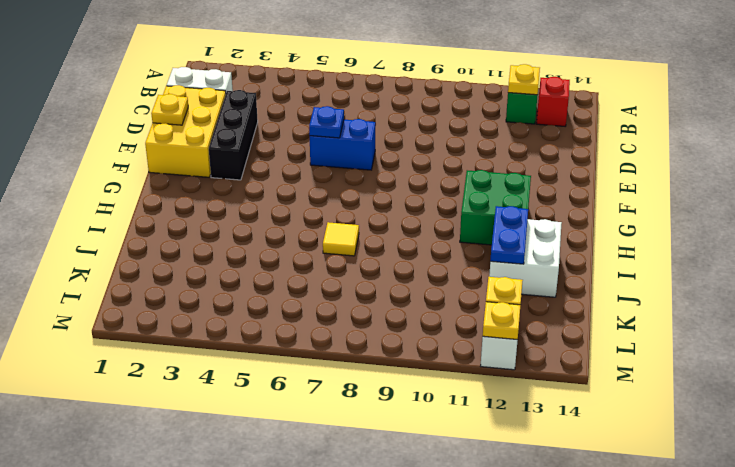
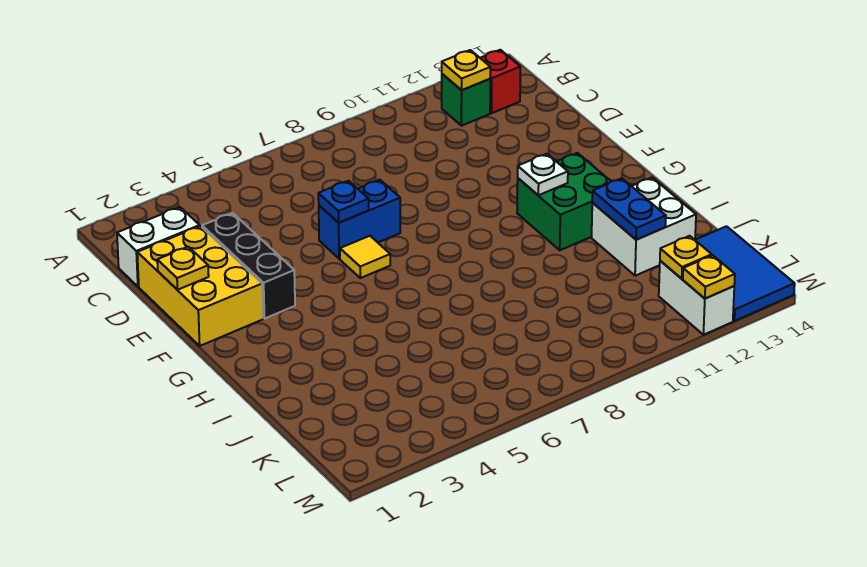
none -> white 1x1 plate [518,154,568,195]
yellow 1x1 tile [323,222,359,256] -> yellow 1x1 tile moved to [340,236,390,278]
none -> blue 2x3 tile [695,226,795,321]

